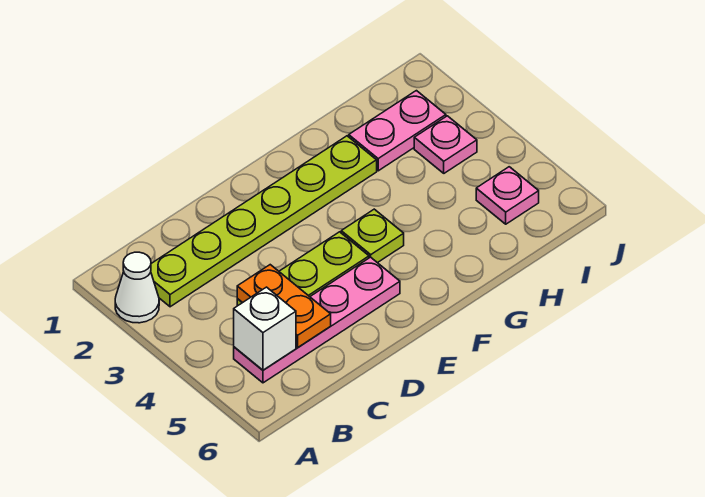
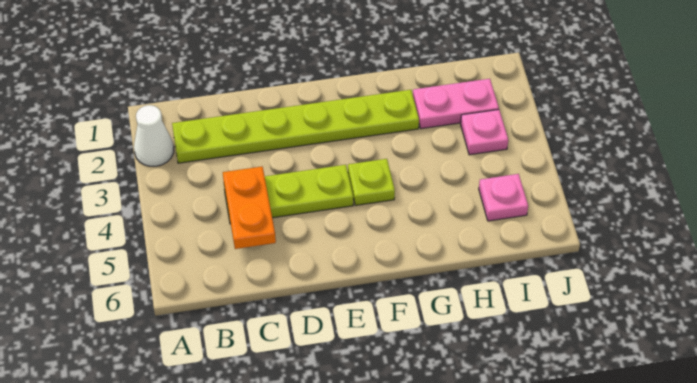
pink 1x4 plate [234,257,400,383] -> none
white 1x1 brick [234,287,296,370] -> none

